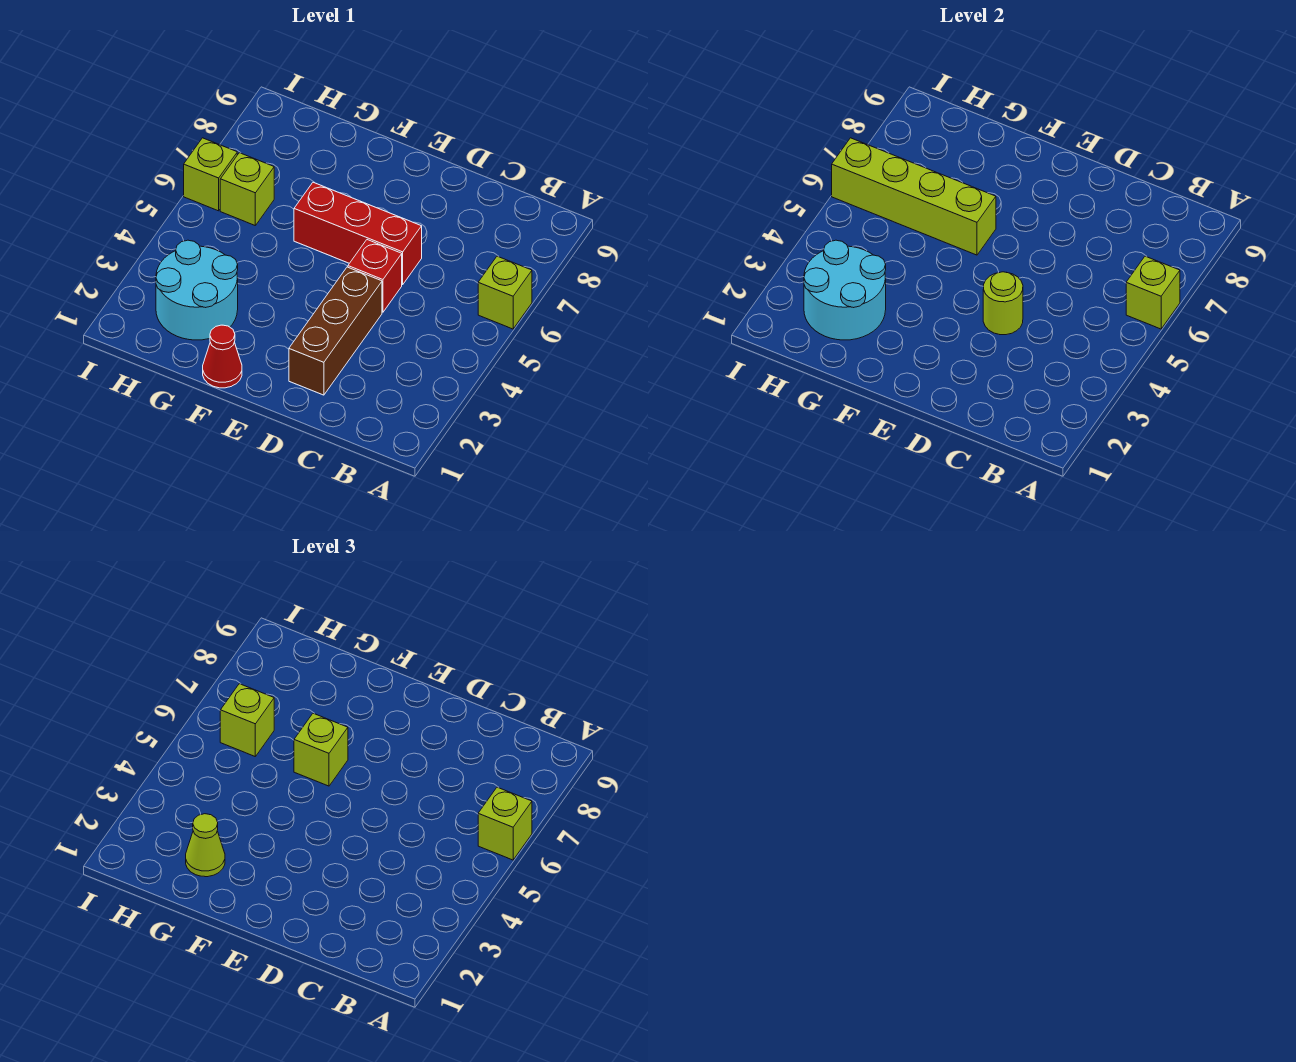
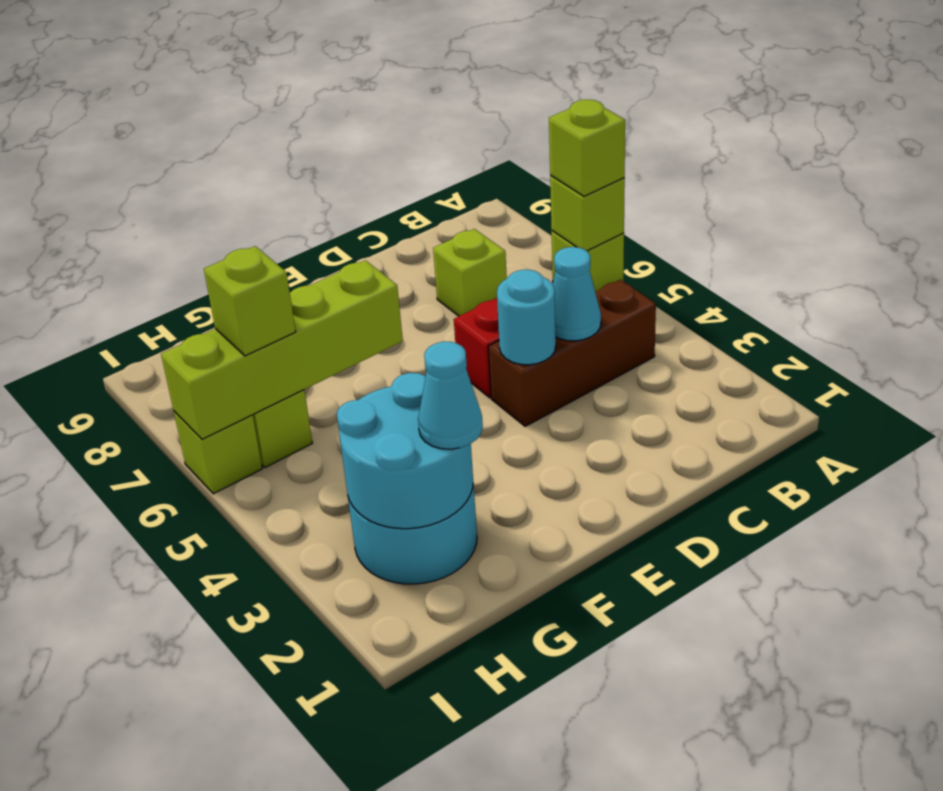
none -> cyan 1x1 cone [553,247,601,341]
brown 1x3 brick [289,267,382,395] -> brown 1x3 brick turned to [488,280,656,426]
lime 1x1 round brick [983,272,1023,335] -> cyan 1x1 round brick [497,270,556,365]
red 1x3 brick [294,182,422,285] -> none
red 1x1 cone [203,325,242,388] -> none
lime 1x1 brick [294,713,348,786] -> lime 1x1 brick moved to [433,229,507,316]
lime 1x1 cone [186,814,225,877] -> cyan 1x1 cone [418,342,483,449]

